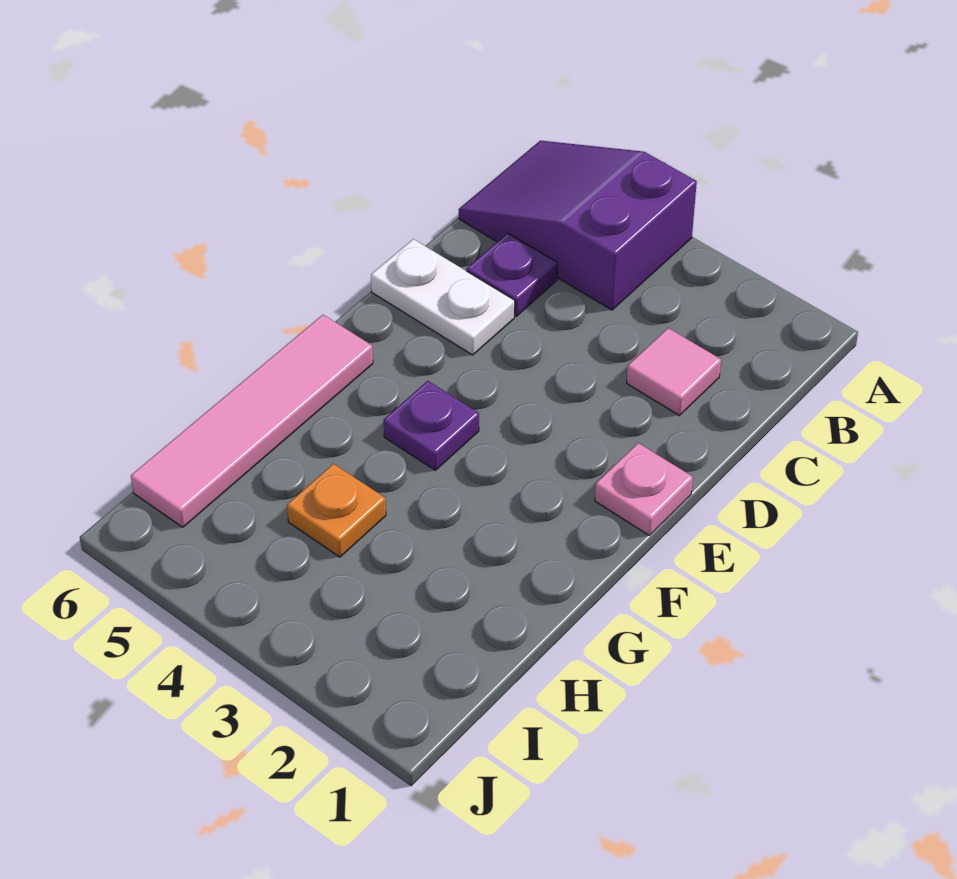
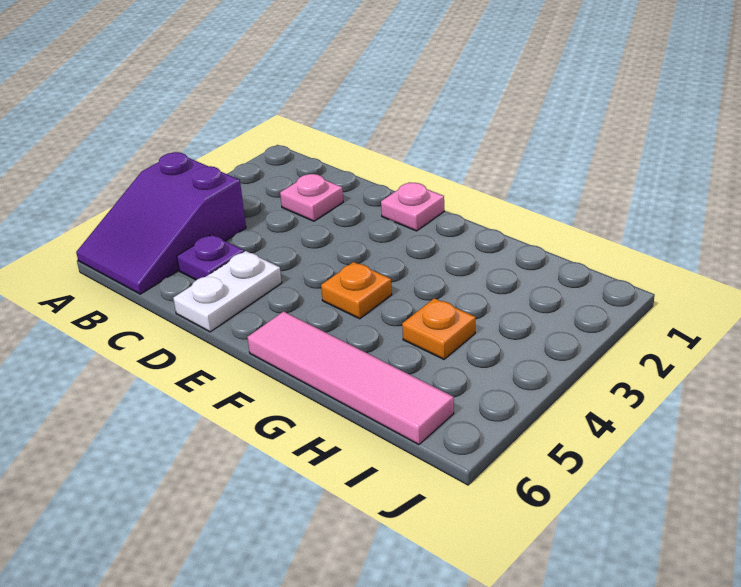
pink 1x1 tile [627,328,721,415] -> pink 1x1 plate [280,174,343,221]
purple 1x1 plate [384,381,479,470] -> orange 1x1 plate [321,262,392,319]

